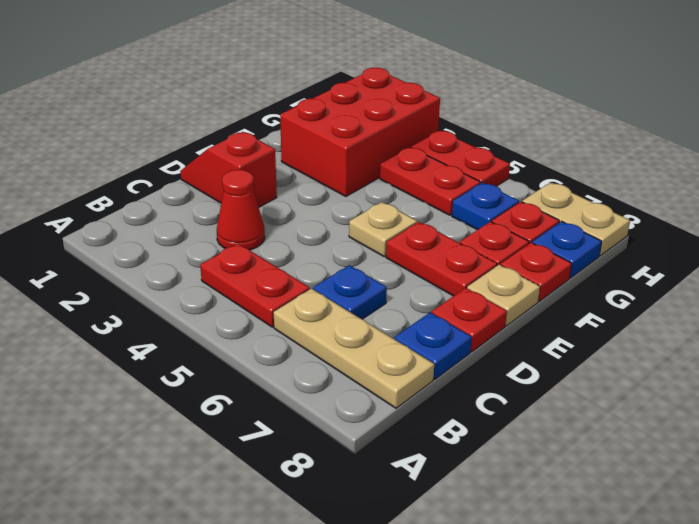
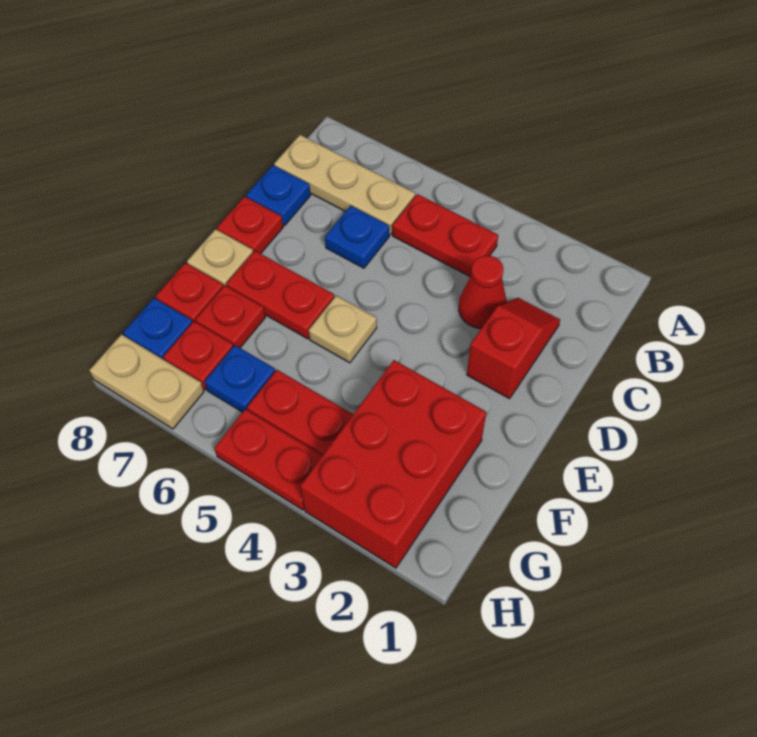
red 1x2 slope [180,132,277,207] -> red 1x2 slope turned to [467,298,560,399]

